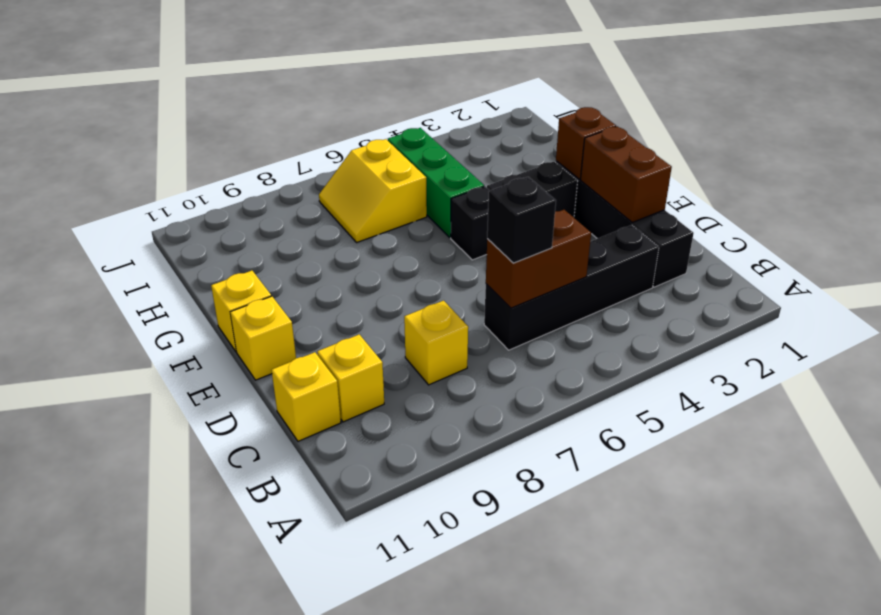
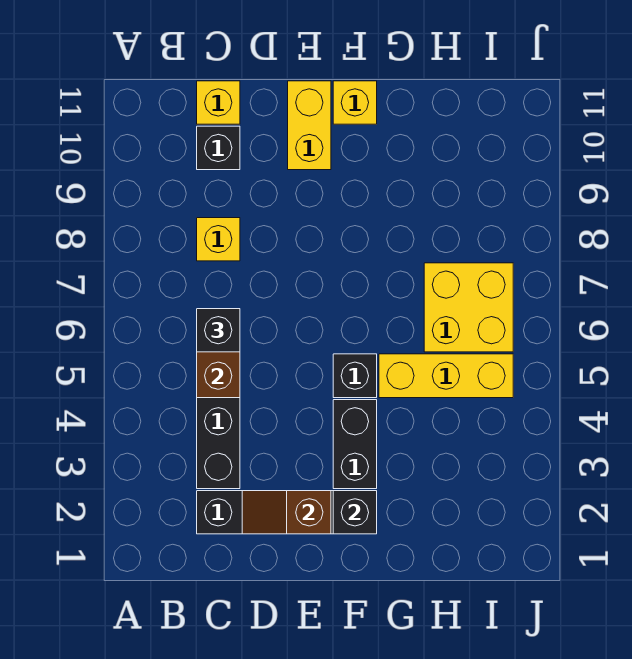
yellow 1x1 brick [317,334,384,422] -> black 1x1 brick [197,126,240,170]
brown 1x2 brick [581,126,672,222] -> brown 1x2 slope [242,491,331,534]
yellow 1x1 brick [230,296,296,380] -> yellow 1x2 brick [288,81,331,170]
brown 1x1 brick [556,107,616,179] -> black 1x1 brick [333,491,377,534]
green 1x3 brick [388,128,484,238] -> yellow 1x3 brick [379,354,513,398]
yellow 2x2 slope [319,139,427,242] -> yellow 2x2 brick [424,263,513,352]

